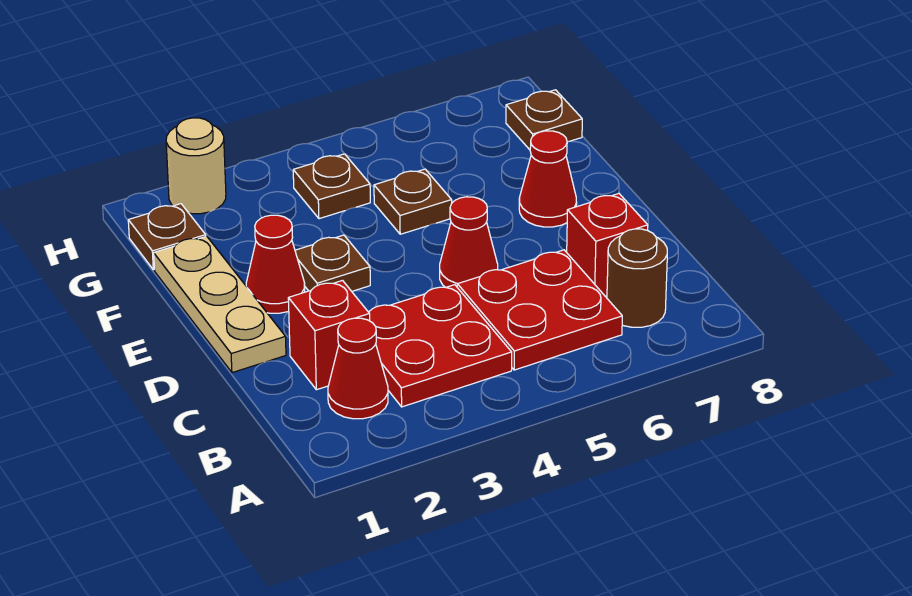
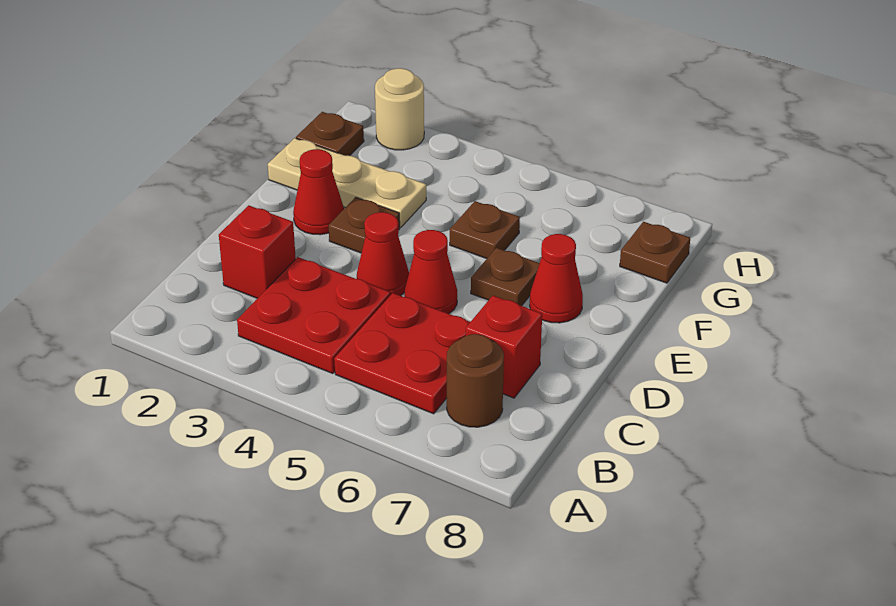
red 1x1 cone [328,318,388,419] -> red 1x1 cone moved to [357,212,409,296]
tan 1x3 plate [154,236,286,373] -> tan 1x3 plate turned to [268,138,426,228]
brown 1x1 plate [293,154,370,219] -> brown 1x1 plate moved to [471,248,540,306]

